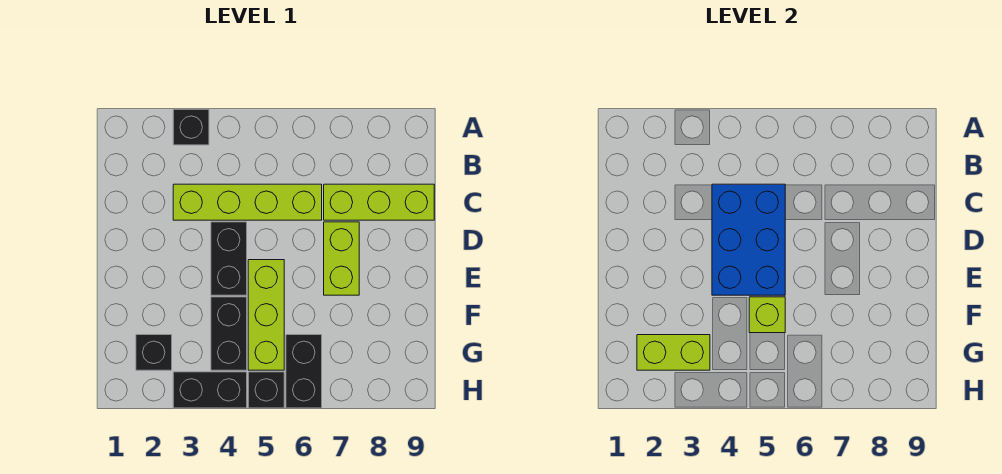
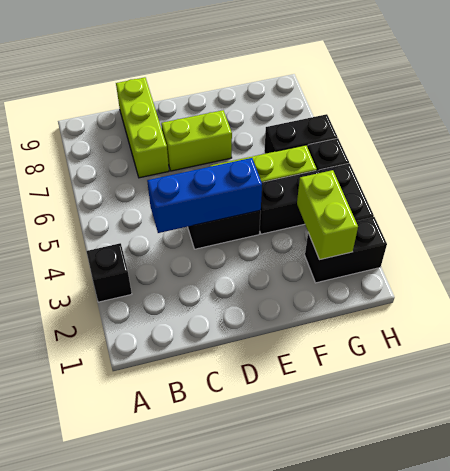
lime 1x4 brick [173,184,322,220] -> none
blue 2x3 brick [712,184,785,295] -> blue 1x3 brick [147,158,262,233]
lime 1x1 brick [749,297,785,333] -> none
black 1x1 brick [136,335,172,370] -> black 1x2 brick [305,217,387,283]

